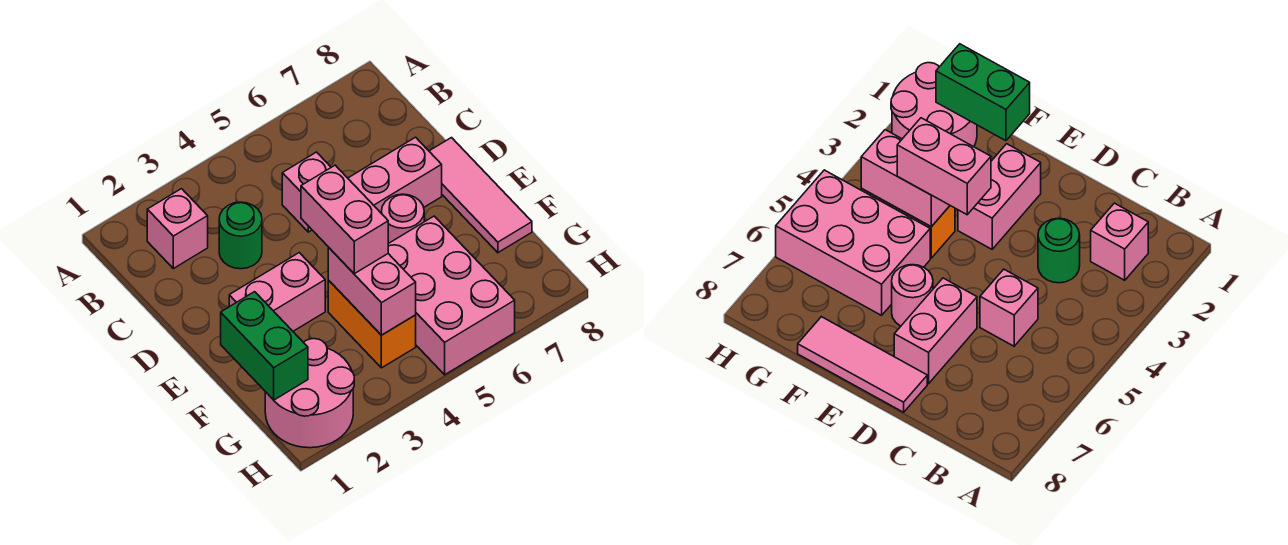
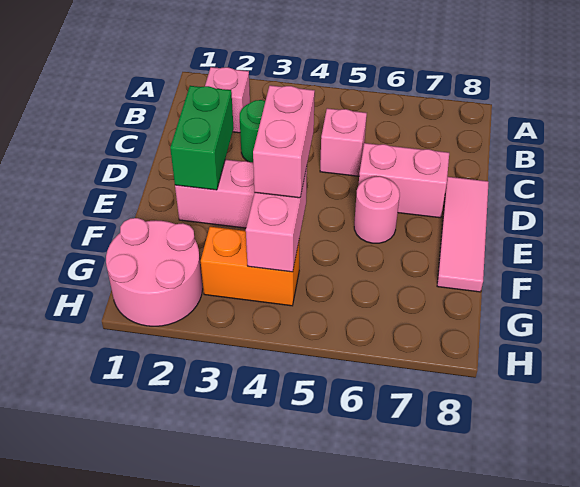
green 1x2 brick [221,292,308,400] -> green 1x2 brick moved to [170,86,234,190]
orange 1x2 brick [328,280,416,368] -> orange 1x2 brick turned to [201,227,300,306]
pink 2x3 brick [388,216,515,375] -> none

